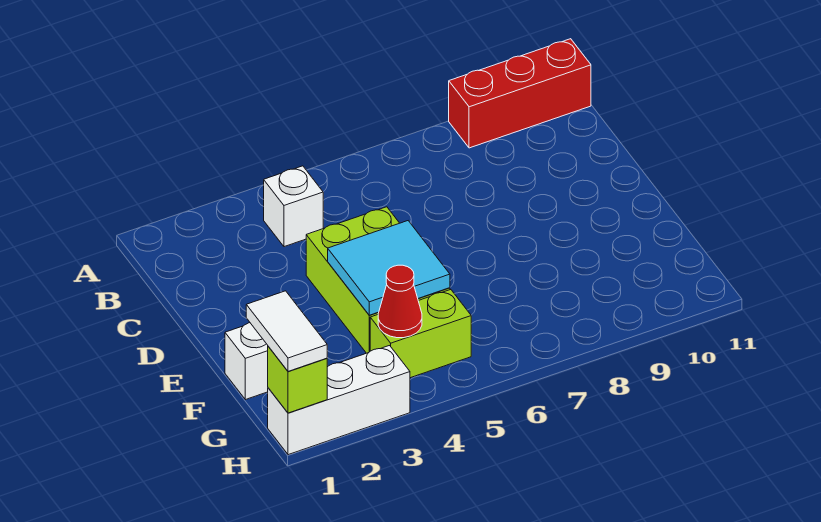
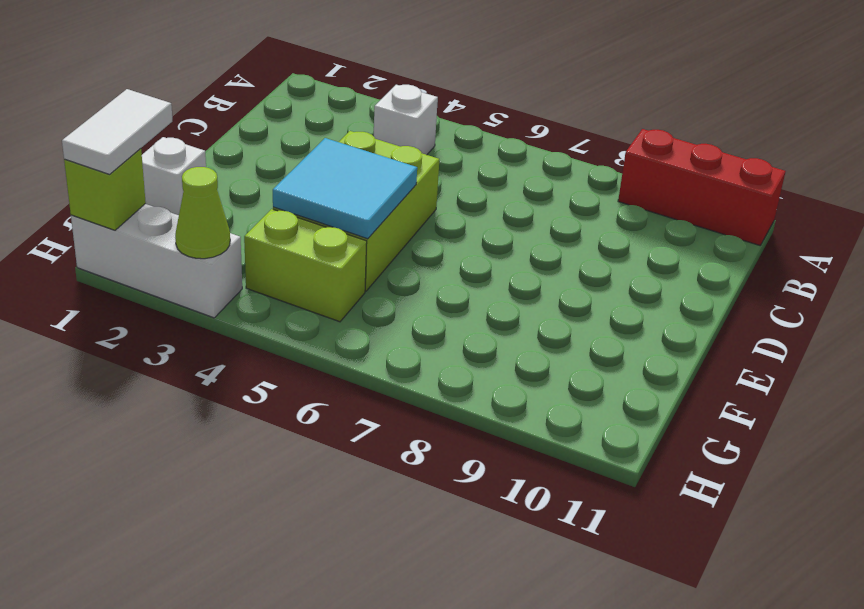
red 1x1 cone [378,265,422,338] -> none
none -> lime 1x1 cone [175,167,230,259]

